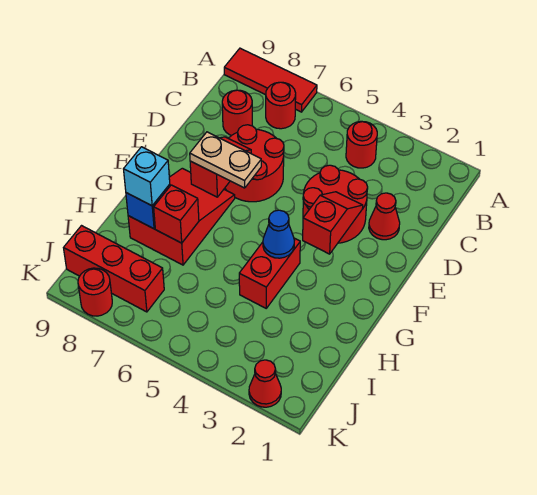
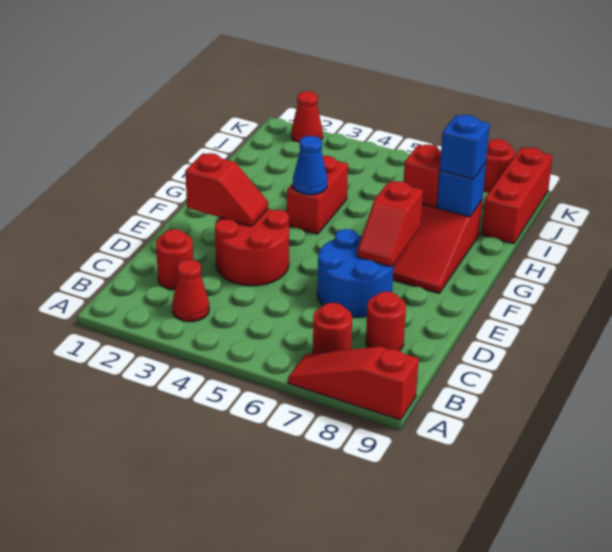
red 1x3 tile [224,48,317,112] -> red 1x3 slope [288,347,419,420]
red 1x1 round brick [346,121,377,168] -> red 1x1 round brick moved to [156,229,193,290]
red 1x1 cone [369,193,400,240] -> red 1x1 cone moved to [172,259,209,322]
red 2x2 round brick [225,125,284,202] -> blue 2x2 round brick [317,229,394,317]
red 1x2 slope [303,192,363,254] -> red 1x2 slope turned to [185,153,268,226]
tan 1x2 plate [190,132,261,188] -> none
cyan 1x1 brick [124,147,170,206] -> blue 1x1 brick [440,115,490,179]
red 1x3 brick [64,226,164,312] -> red 1x3 brick turned to [481,147,553,244]

